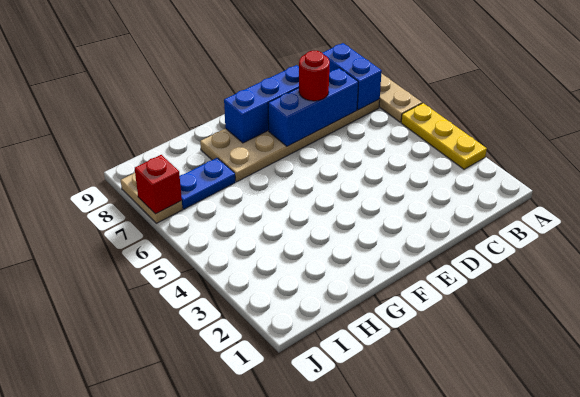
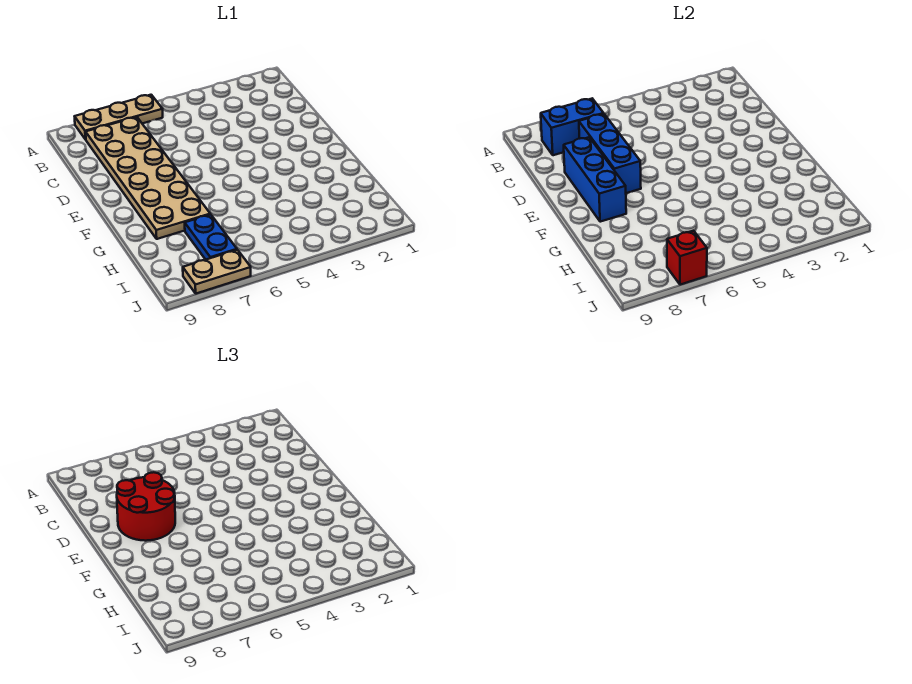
yellow 1x3 plate [401,103,487,169] -> none
red 1x1 round brick [299,51,330,101] -> red 2x2 round brick [117,472,175,541]

